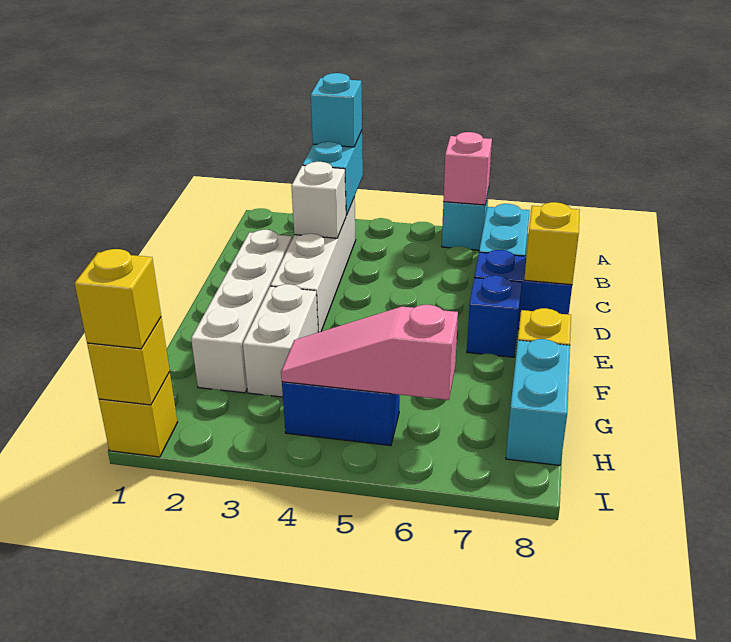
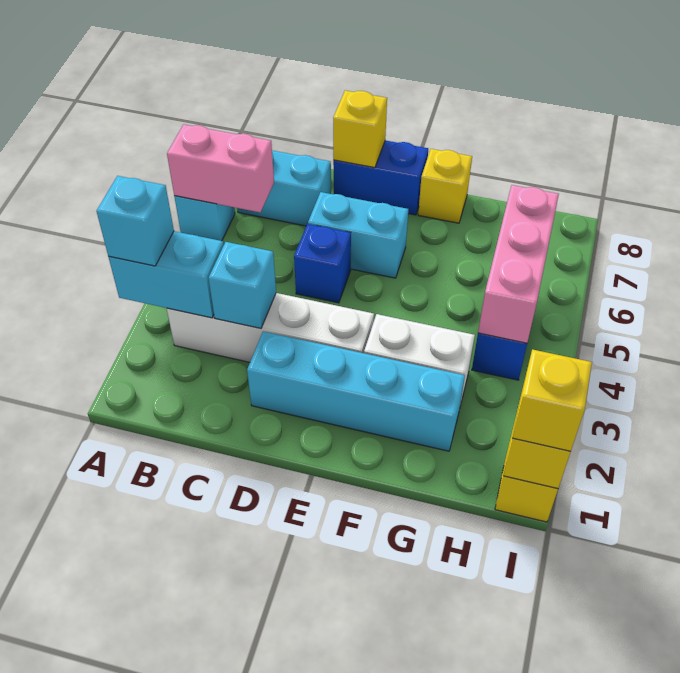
pink 1x1 brick [443,132,492,205] -> pink 1x2 brick [167,124,274,212]
white 1x1 brick [291,162,346,238] -> cyan 1x1 brick [209,242,276,328]
white 1x4 brick [191,230,292,393] -> cyan 1x4 brick [247,331,465,451]
blue 1x2 brick [474,250,572,329] -> blue 1x2 brick turned to [333,140,428,215]
blue 1x1 brick [467,276,522,357] -> blue 1x1 brick moved to [294,224,351,303]
cyan 1x2 brick [506,339,570,465] -> cyan 1x2 brick moved to [308,192,408,278]
pink 1x3 slope [281,305,458,400] -> pink 1x3 brick [478,185,559,343]

